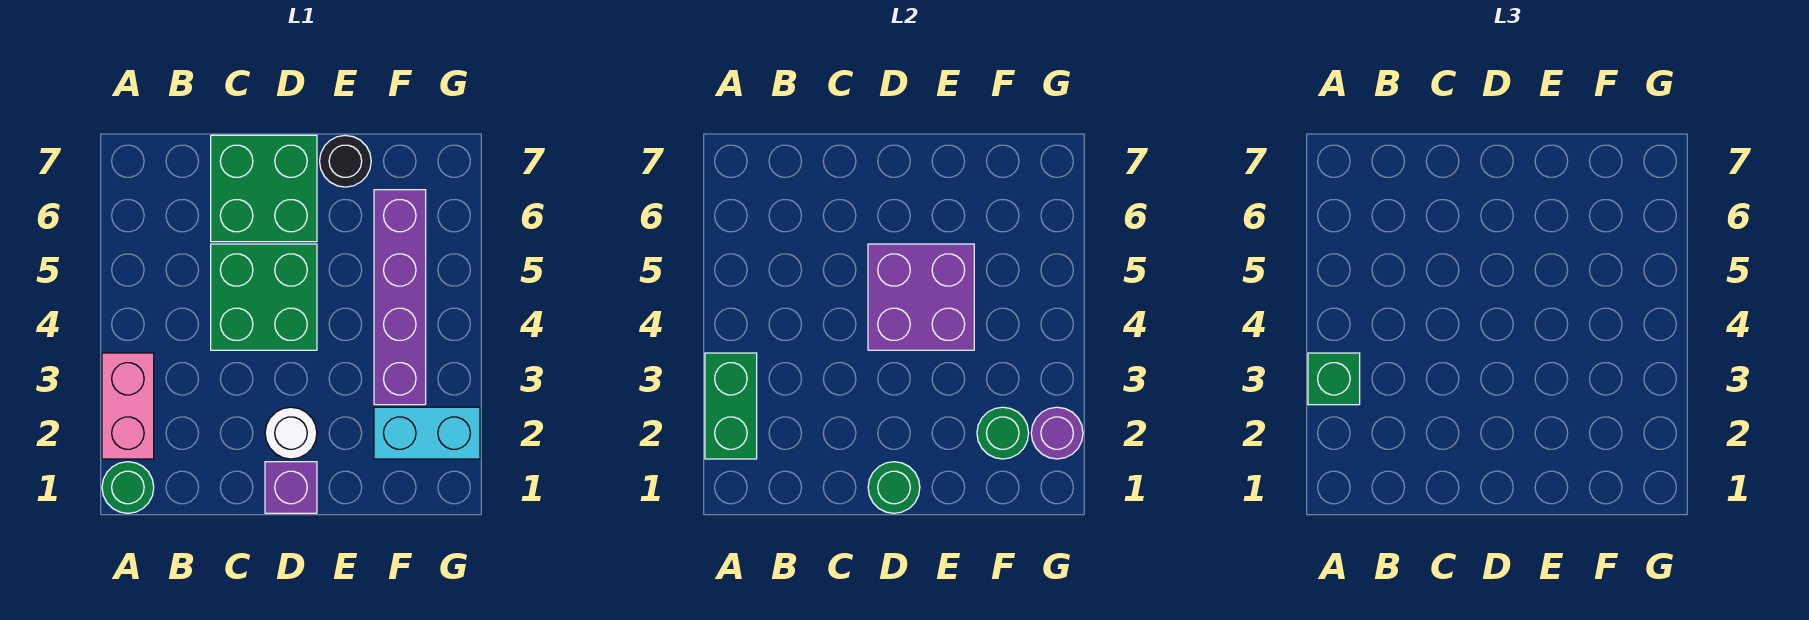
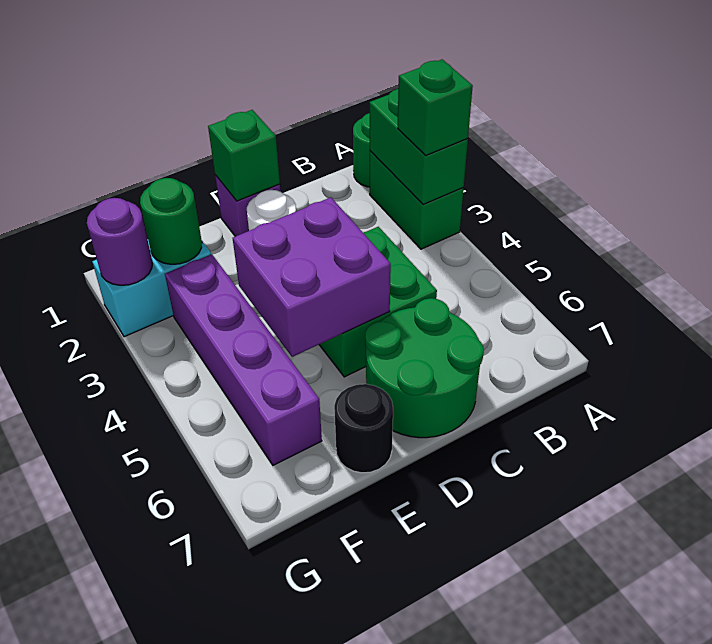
pink 1x2 brick [102,353,154,459] -> green 1x2 brick [370,151,464,249]
green 2x2 brick [211,135,317,242] -> green 2x2 round brick [365,298,484,438]
green 1x1 round brick [868,462,920,513] -> green 1x1 brick [208,110,280,201]

